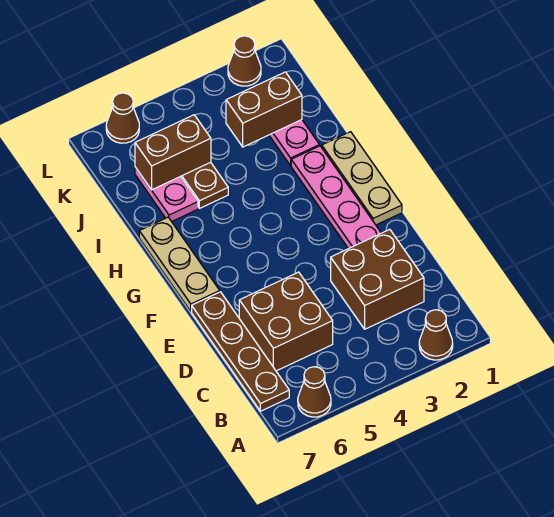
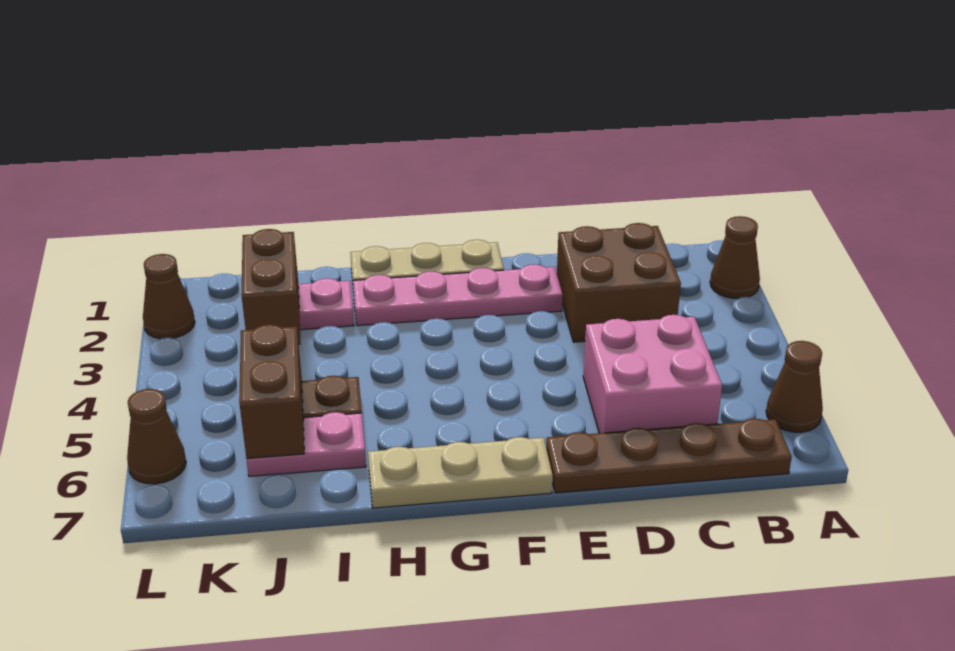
brown 2x2 brick [239,272,333,371] -> pink 2x2 brick [583,315,722,433]

